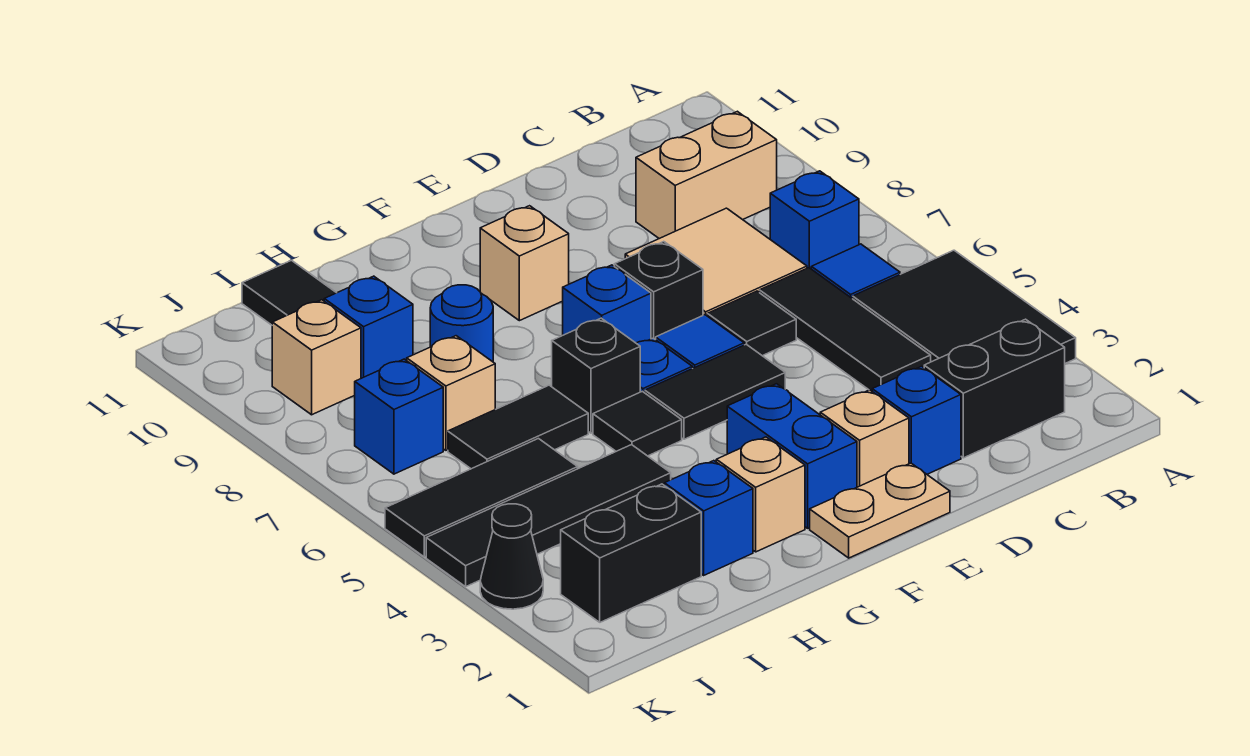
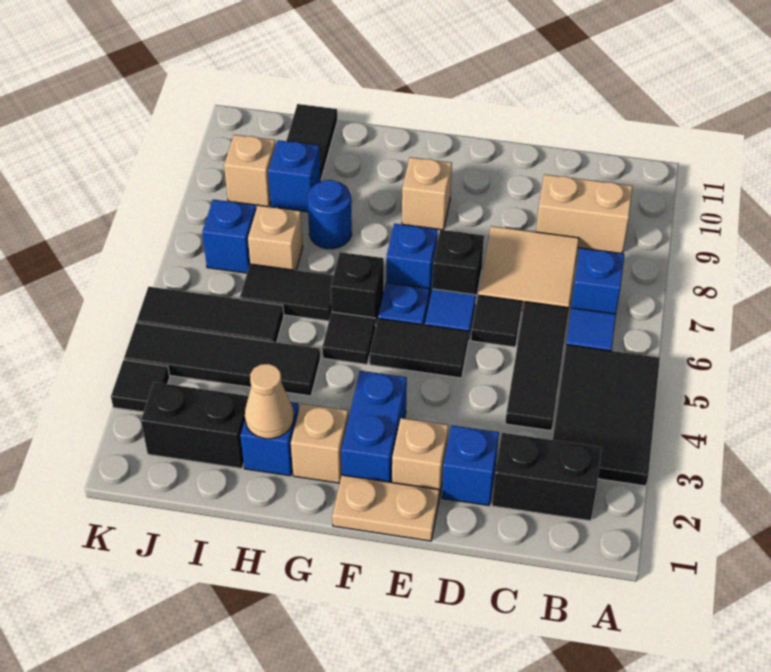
none -> tan 1x1 cone [245,364,294,439]
black 1x1 cone [480,504,543,609] -> black 1x1 tile [111,360,170,412]

